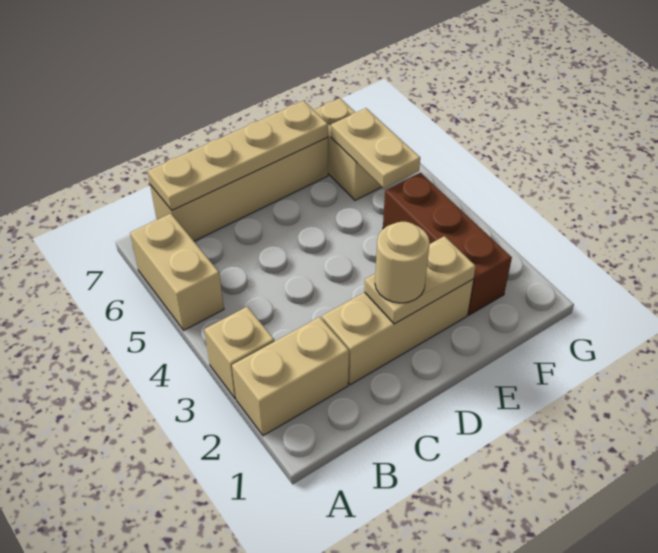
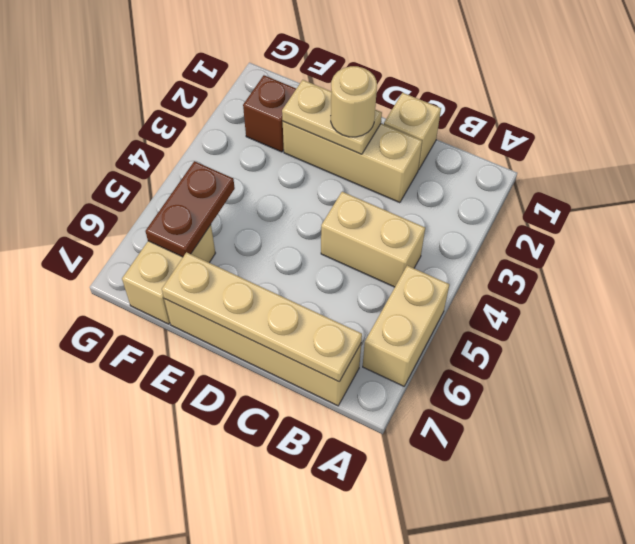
tan 1x2 brick [232,317,349,436] -> tan 1x2 brick moved to [321,192,425,287]
tan 1x1 brick [204,307,274,399] -> tan 1x1 brick moved to [384,93,441,170]
brown 1x3 brick [383,173,512,315] -> brown 1x1 brick [243,75,296,152]
tan 1x2 plate [331,108,420,188] -> brown 1x2 plate [145,161,235,257]

